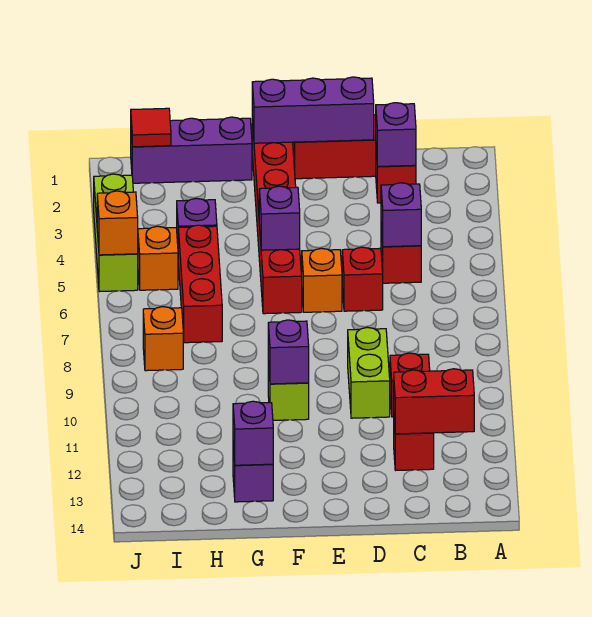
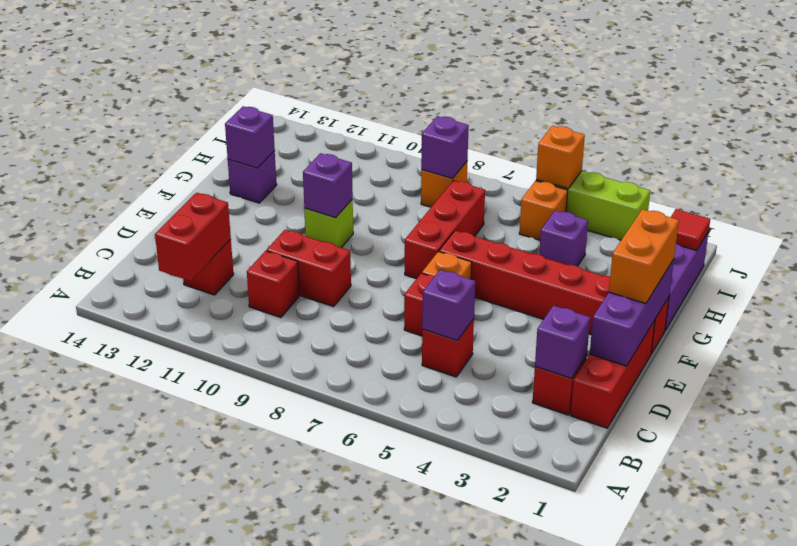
lime 1x2 brick [348,327,390,418] -> red 1x2 brick [267,230,351,307]
none -> orange 1x2 brick [609,209,679,304]
purple 1x1 brick [259,186,300,250] -> purple 1x1 brick moved to [421,116,469,179]
red 1x3 brick [178,225,222,343] -> red 1x3 brick turned to [405,180,485,279]

